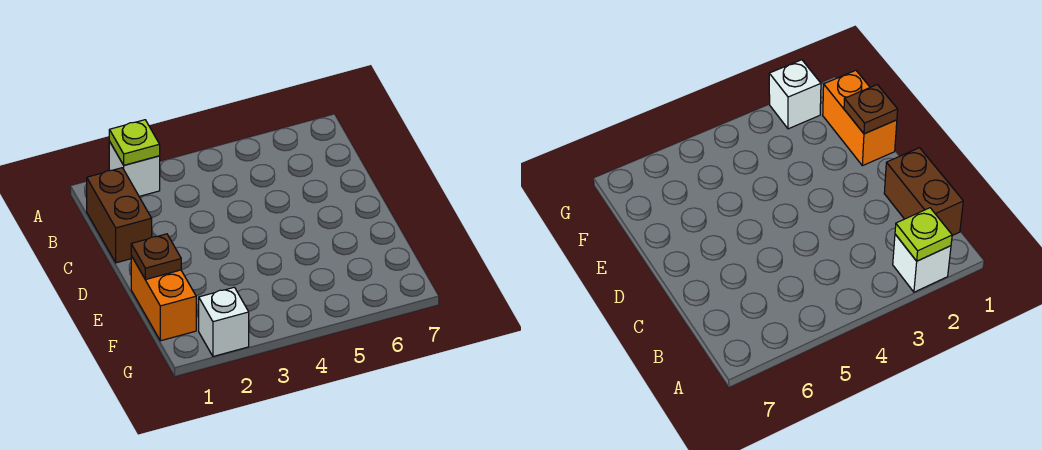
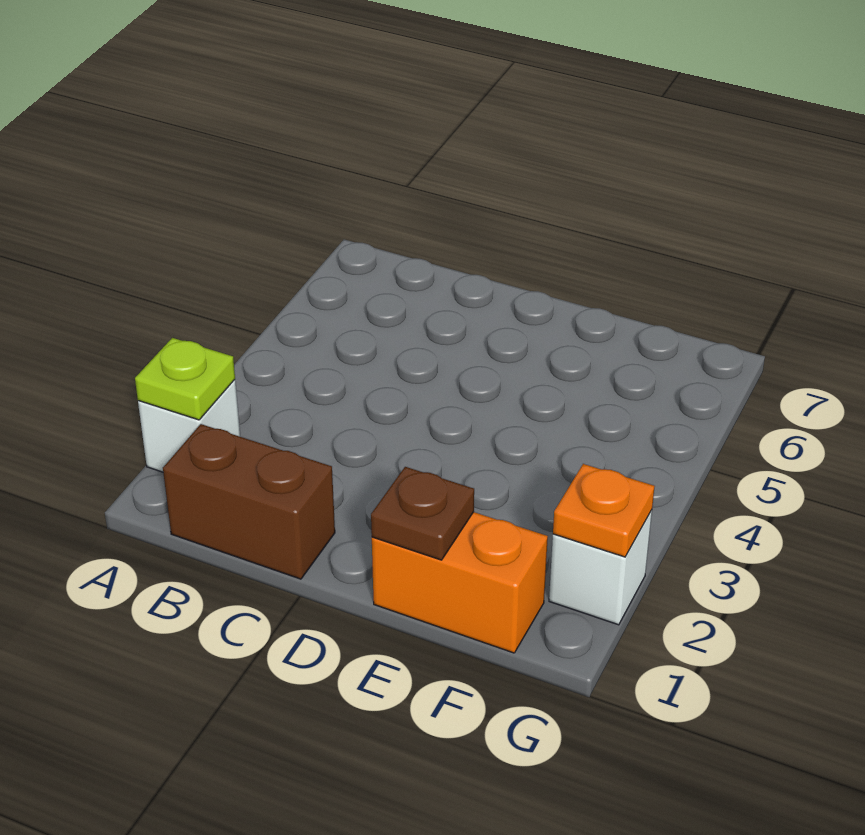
none -> orange 1x1 plate [553,464,655,557]

